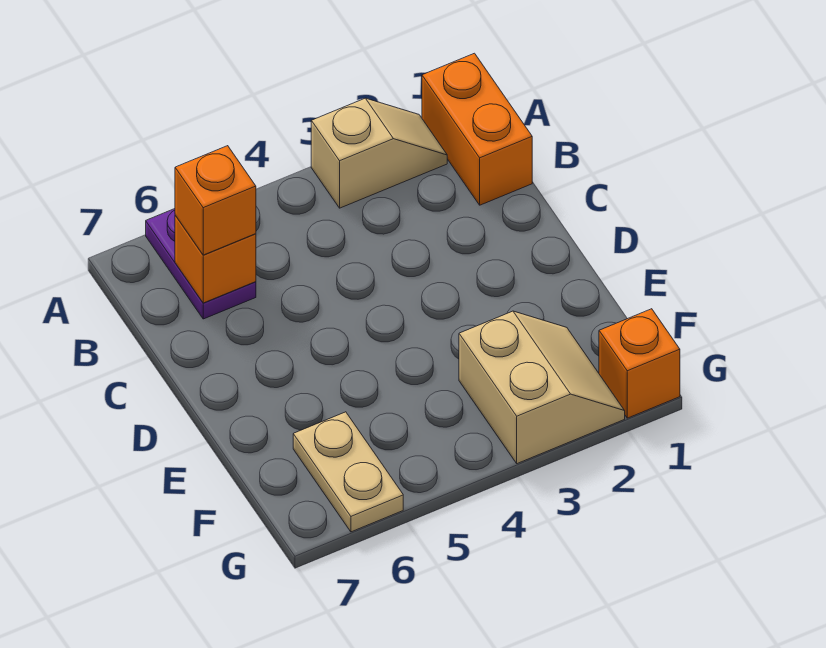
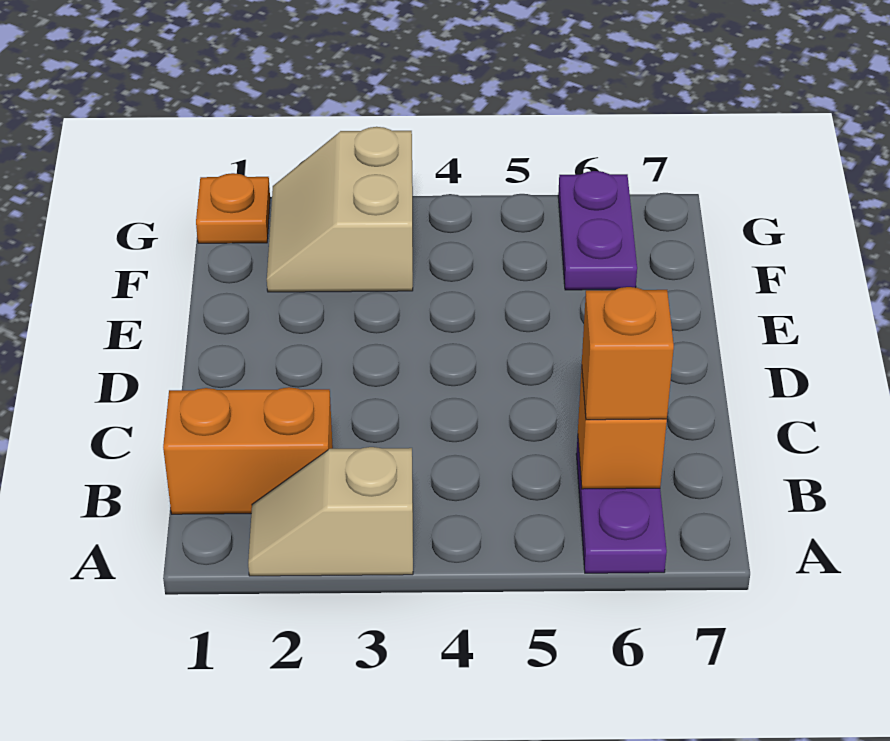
orange 1x2 brick [422,53,532,205] -> orange 1x2 brick turned to [163,387,333,514]
tan 1x2 plate [293,412,403,532] -> purple 1x2 plate [558,171,637,290]
orange 1x1 brick [599,309,680,418] -> orange 1x1 plate [196,173,270,243]

